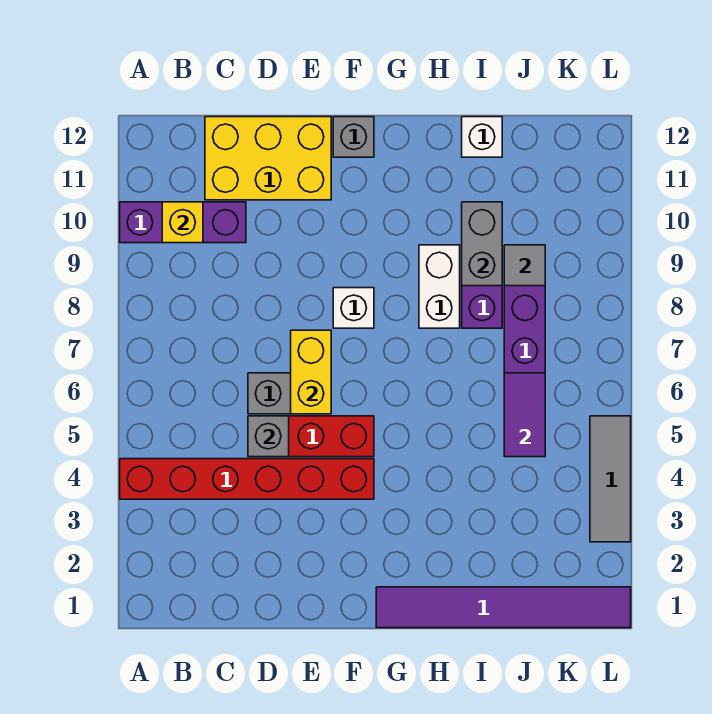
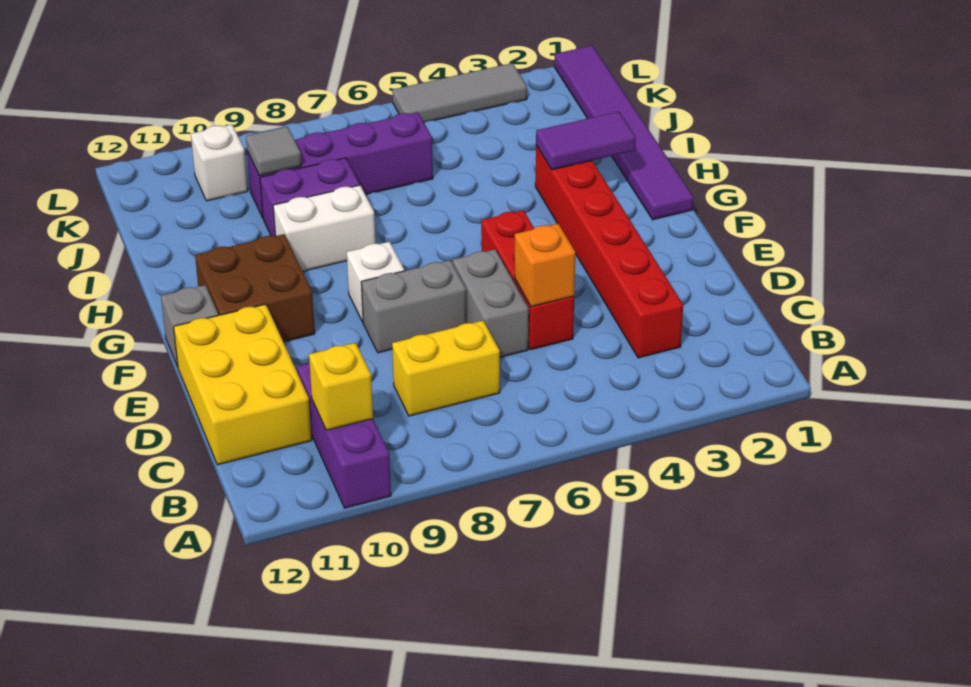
red 1x6 brick [120,459,374,499] -> red 1x6 brick moved to [535,145,683,358]
grey 1x1 brick [248,416,289,457] -> orange 1x1 brick [515,224,575,307]
yellow 1x2 brick [291,330,331,414] -> yellow 1x2 brick moved to [392,321,500,416]
none -> brown 2x2 brick [195,234,315,342]
grey 1x2 brick [462,202,502,286] -> grey 1x2 brick moved to [361,260,466,353]
white 1x1 brick [462,117,502,157] -> white 1x1 brick moved to [191,125,248,201]
purple 1x2 tile [504,373,545,457] -> purple 1x2 tile moved to [536,112,636,170]

